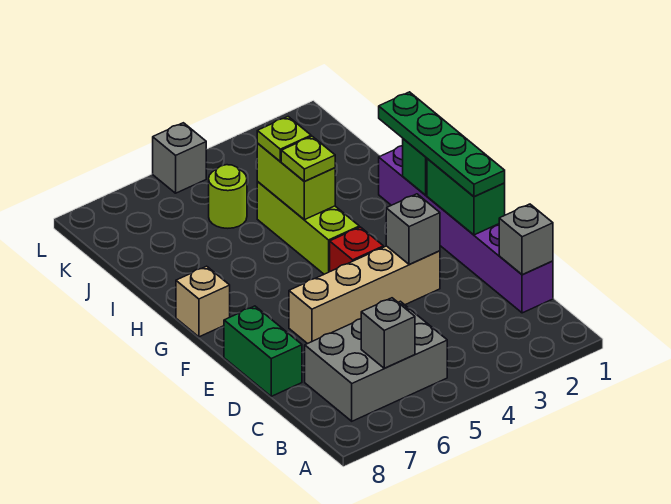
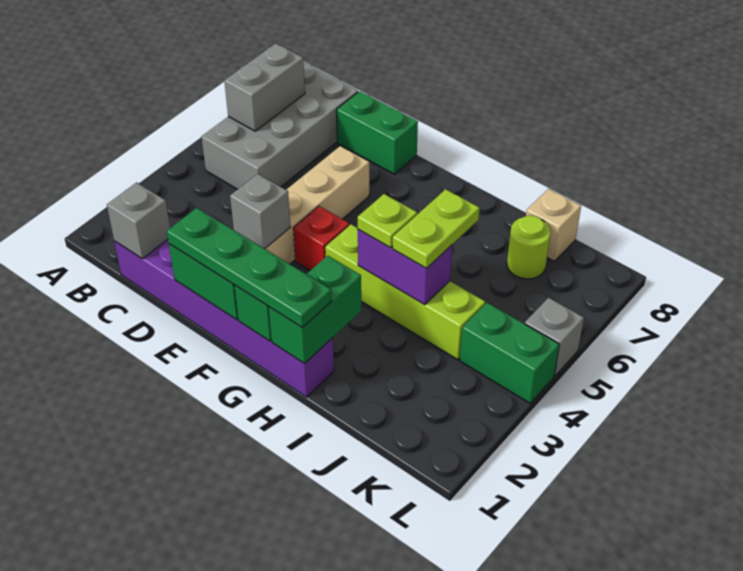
grey 2x3 brick [305,301,447,421] -> grey 2x4 brick [202,62,358,189]
grey 1x1 brick [361,298,415,368] -> grey 1x2 brick [224,44,305,131]
lime 1x3 brick [257,181,359,274] -> lime 1x4 brick [325,224,485,360]
tan 1x1 brick [176,266,230,337] -> tan 1x1 brick moved to [526,189,581,261]
none -> green 1x2 brick [269,256,361,364]
lime 1x2 brick [257,143,335,220] -> purple 1x2 brick [358,230,452,305]
lime 1x1 plate [257,117,311,161] -> lime 1x2 plate [392,189,480,268]
lime 1x1 round brick [209,165,247,228] -> lime 1x1 round brick moved to [507,215,551,279]
none -> green 1x2 brick [460,303,559,403]

